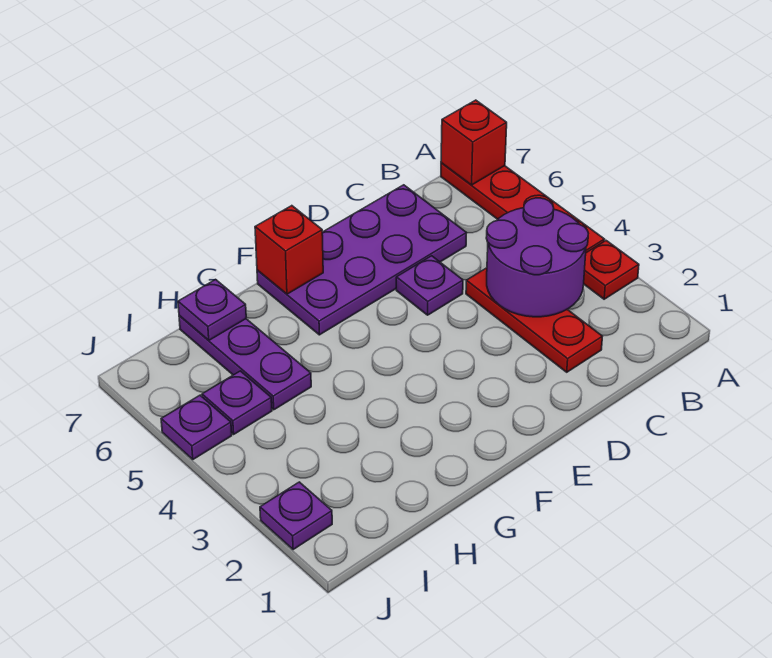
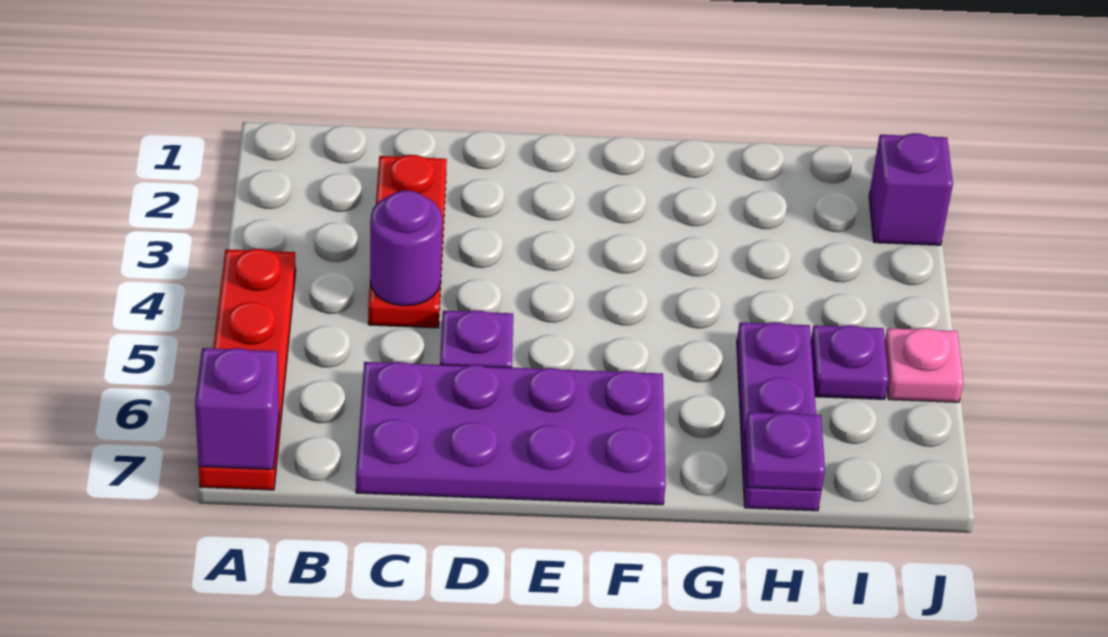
red 1x1 plate [584,241,639,299] -> none
red 1x1 brick [441,100,507,185] -> purple 1x1 brick [195,348,279,469]
purple 2x2 round brick [486,198,588,317] -> purple 1x1 round brick [370,191,442,306]
red 1x1 brick [255,206,323,294] -> none
purple 1x1 plate [260,482,332,550] -> purple 1x1 brick [869,133,953,245]
purple 1x1 plate [161,395,232,459] -> pink 1x1 plate [885,328,963,402]

